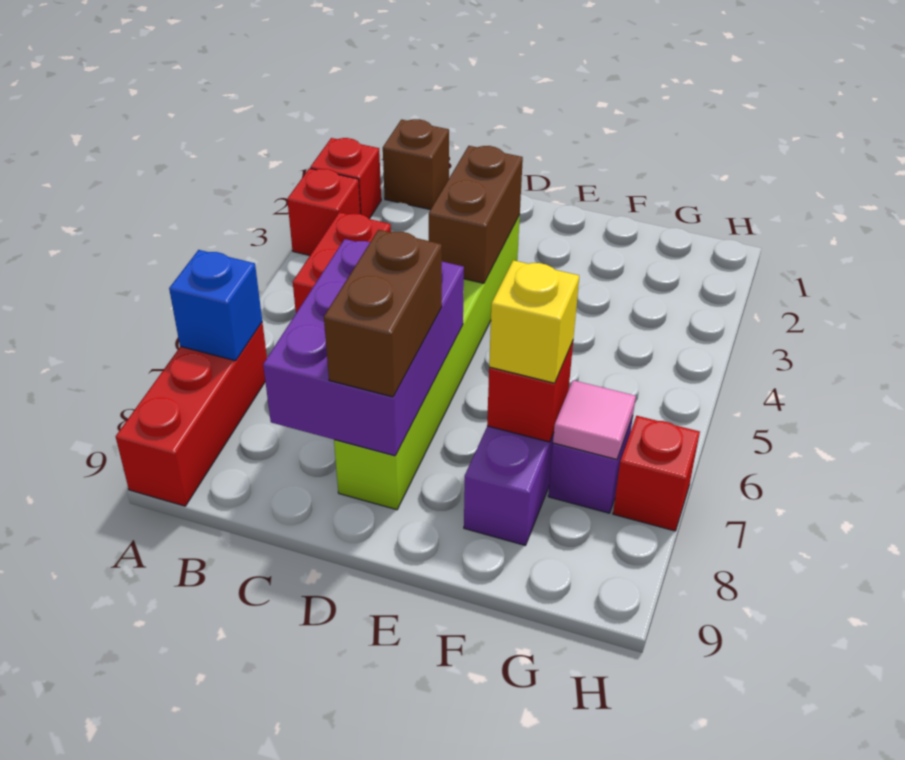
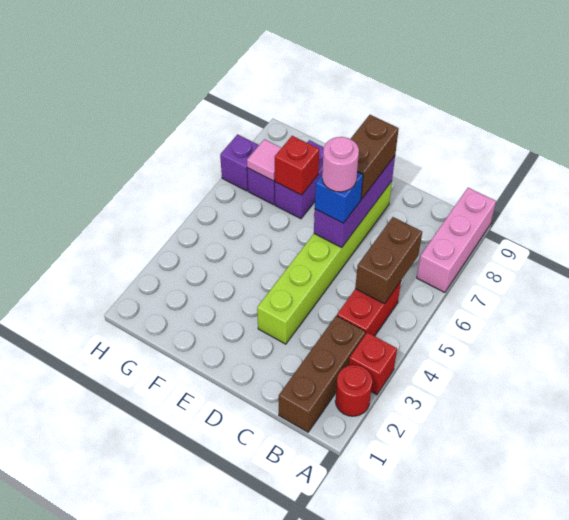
red 1x1 brick [310,138,381,219] -> red 1x1 round brick [335,365,372,416]
red 1x3 brick [116,322,267,506] -> pink 1x3 brick [417,188,496,293]
blue 1x1 brick [169,250,262,361] -> blue 1x1 brick moved to [315,172,363,223]
brown 1x1 brick [383,119,449,210] -> brown 1x3 brick [279,316,366,432]
purple 2x3 brick [263,239,464,456] -> purple 1x3 brick [314,156,395,248]
brown 1x2 brick [429,146,523,283] -> brown 1x2 brick moved to [355,217,422,304]
none -> pink 1x1 round brick [322,137,359,192]
yellow 1x1 brick [489,260,579,383] -> none
red 1x1 brick [613,416,700,531] -> purple 1x1 brick [220,134,259,191]

